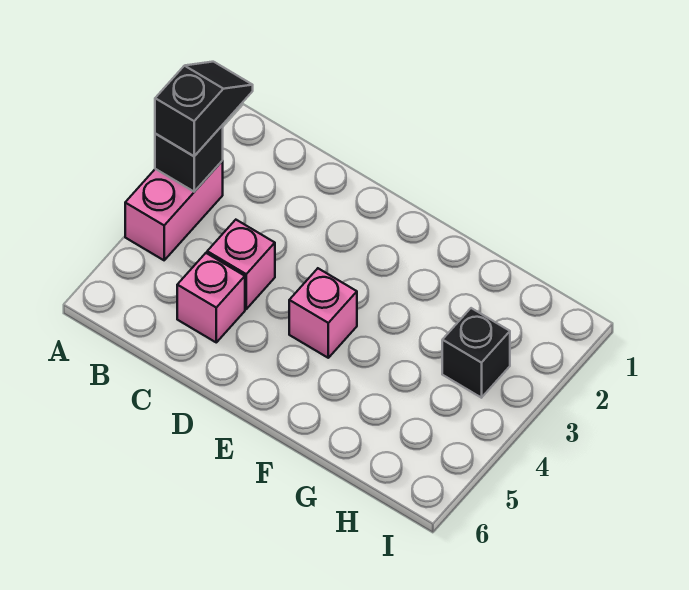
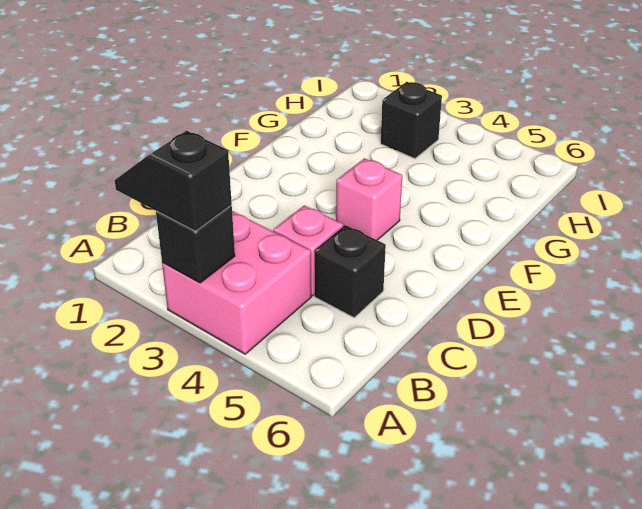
pink 1x2 brick [125,161,223,260] -> pink 2x2 brick [162,211,311,354]
pink 1x1 brick [177,253,245,342] -> black 1x1 brick [314,225,386,318]

